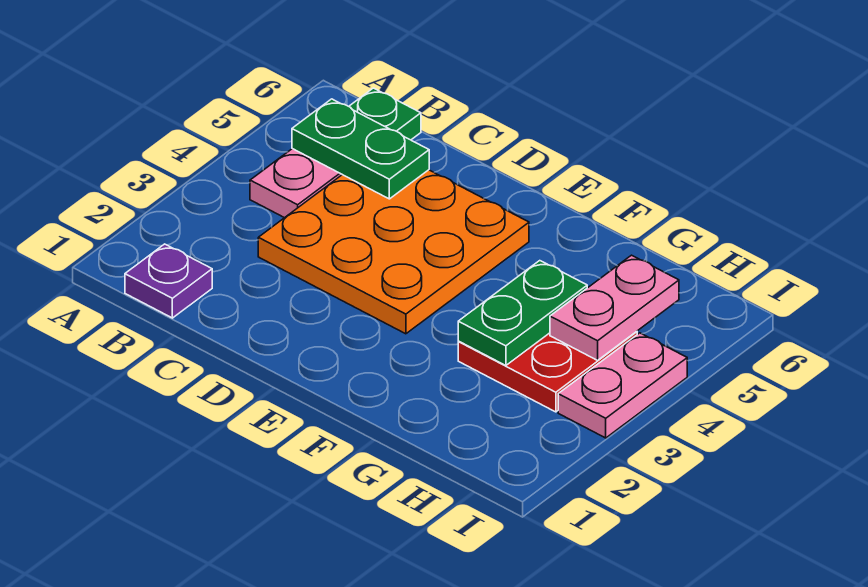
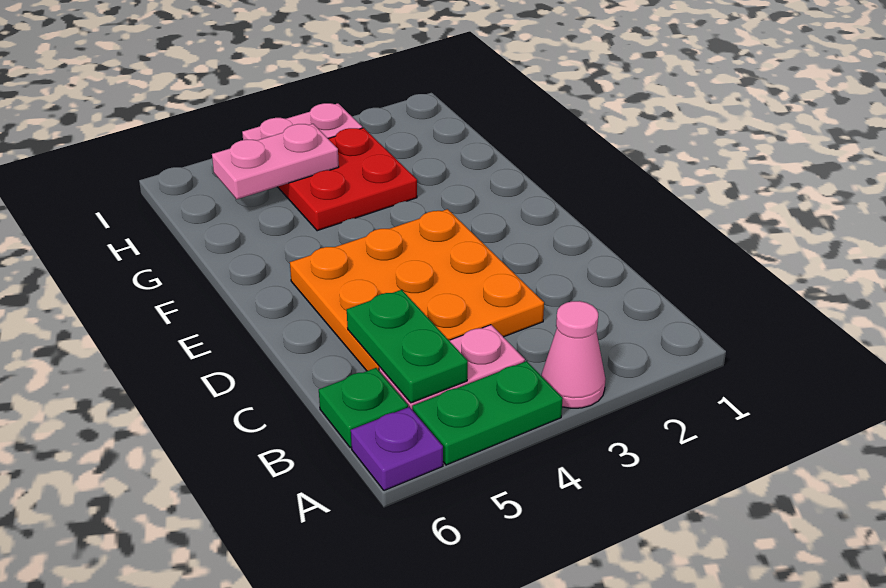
none -> pink 1x1 cone [541,301,605,408]
purple 1x1 plate [125,244,212,318] -> purple 1x1 plate moved to [351,407,443,491]
green 1x2 plate [458,261,587,366] -> green 1x2 plate moved to [412,361,563,465]

